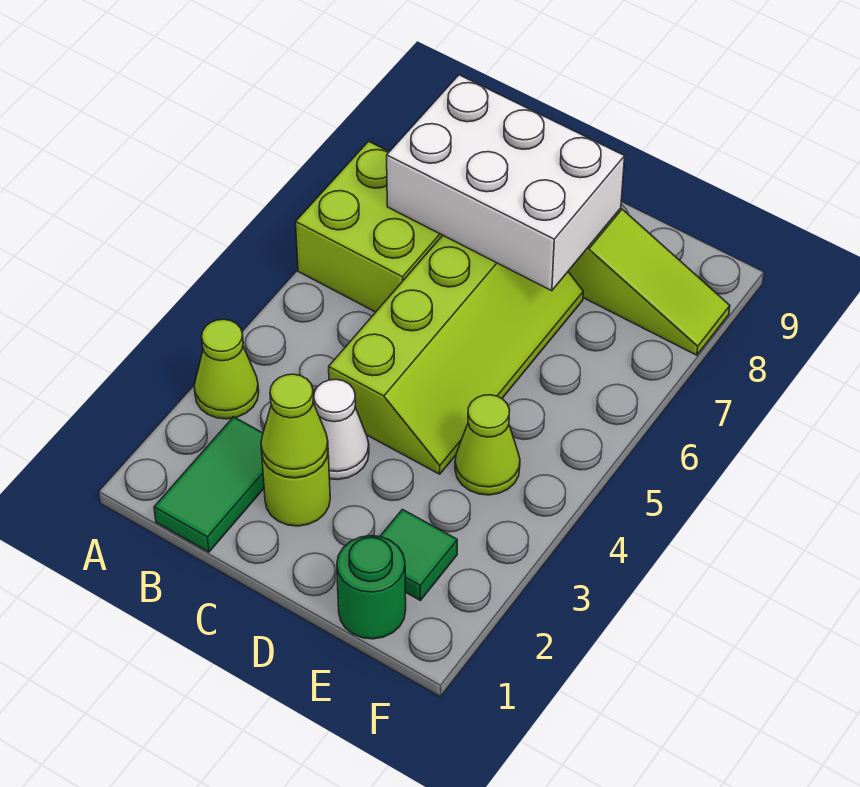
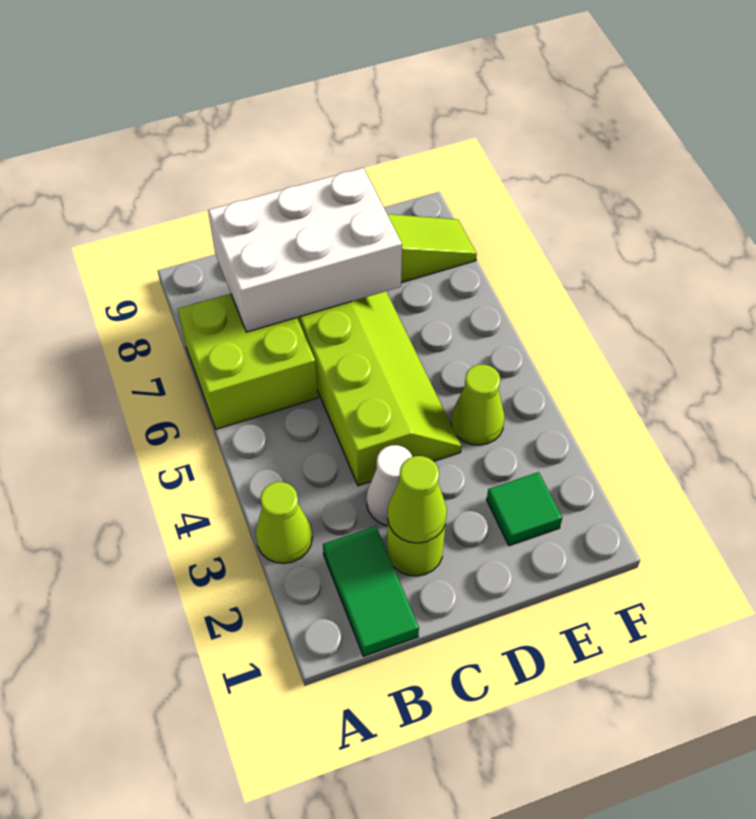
green 1x1 round brick [337,536,406,639] -> none

